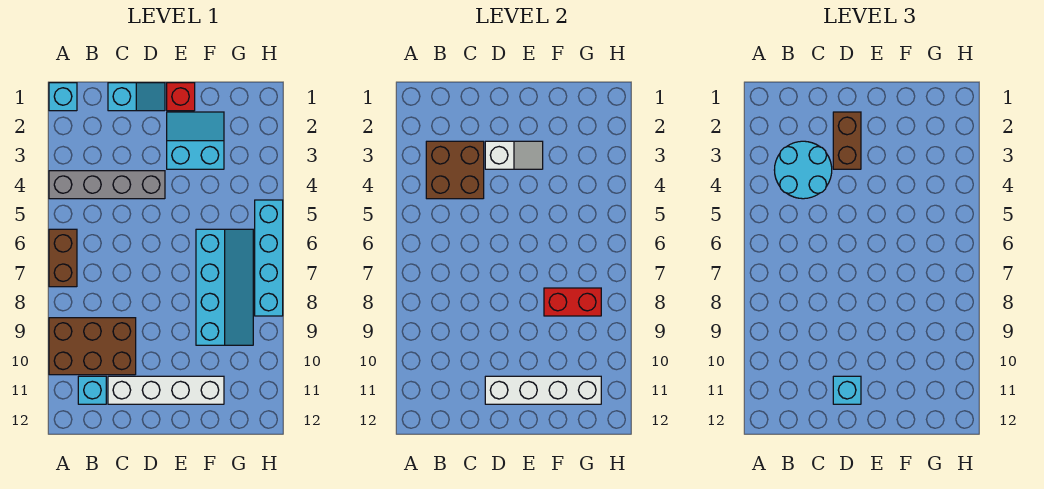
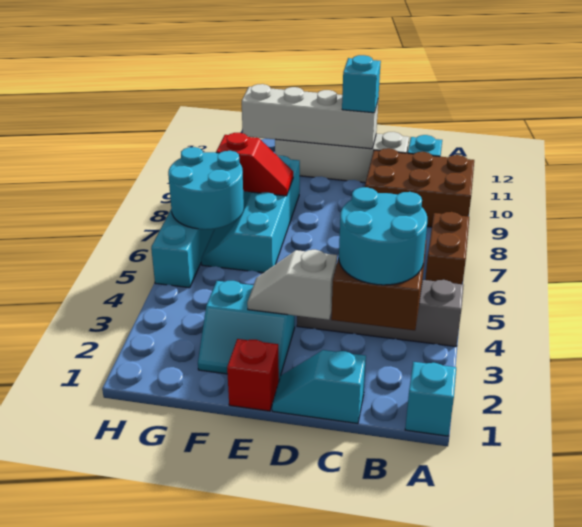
brown 1x2 brick [833,112,861,169] -> none
red 1x2 brick [544,288,601,316] -> red 1x2 slope [216,133,293,196]
none -> cyan 2x2 round brick [168,147,244,229]

